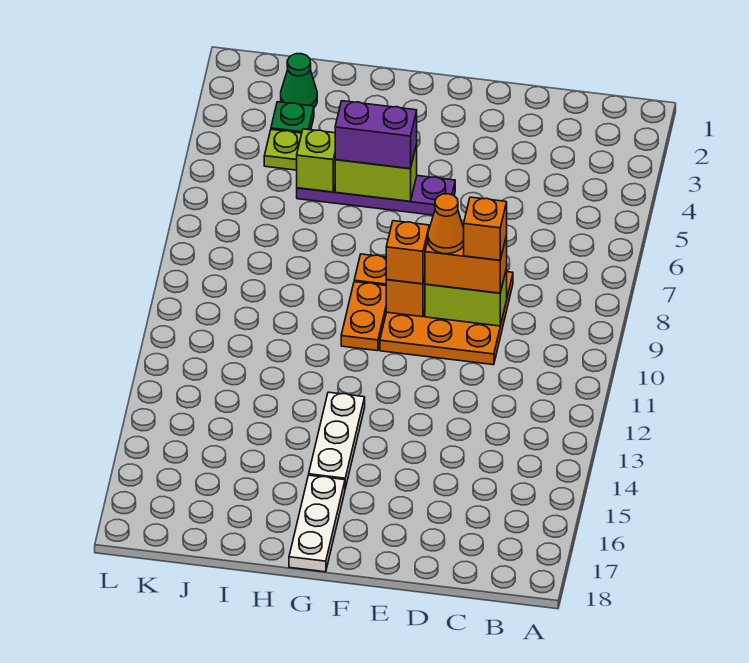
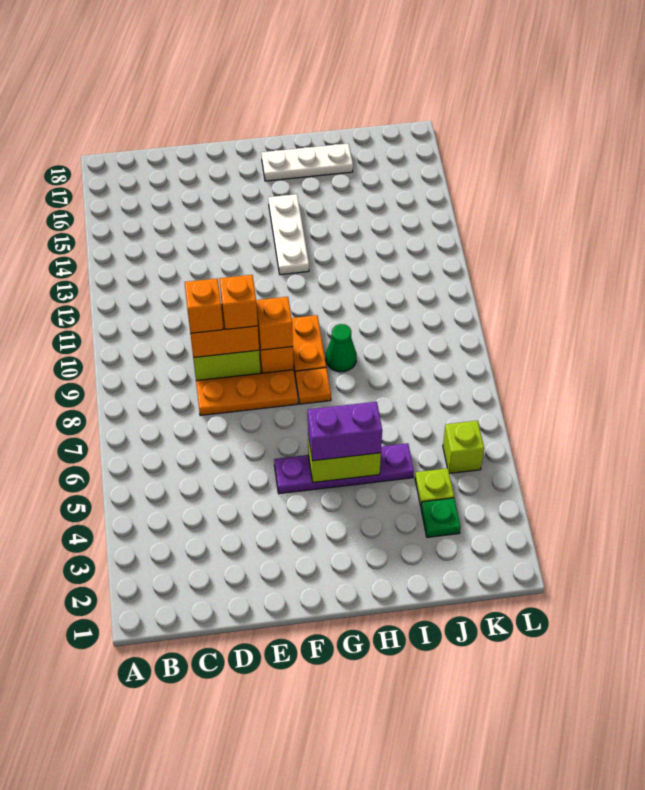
orange 1x1 cone [428,194,464,254] -> orange 1x1 brick [219,275,258,330]
white 1x3 plate [289,475,345,572] -> white 1x3 plate turned to [261,143,353,181]
lime 1x1 brick [297,129,335,192] -> lime 1x1 brick moved to [443,421,484,473]
green 1x1 cone [281,54,317,107] -> green 1x1 cone moved to [326,324,357,372]

